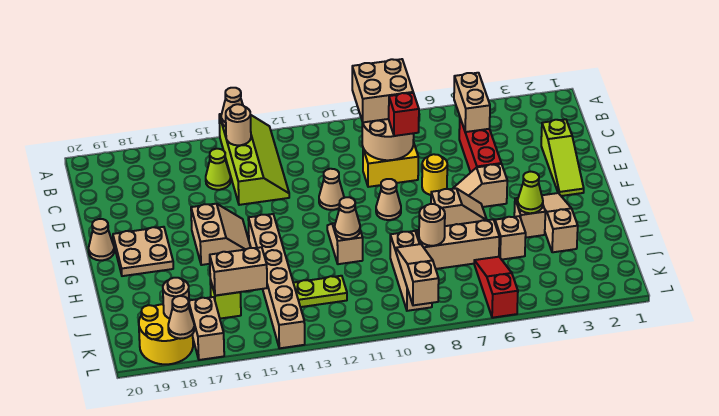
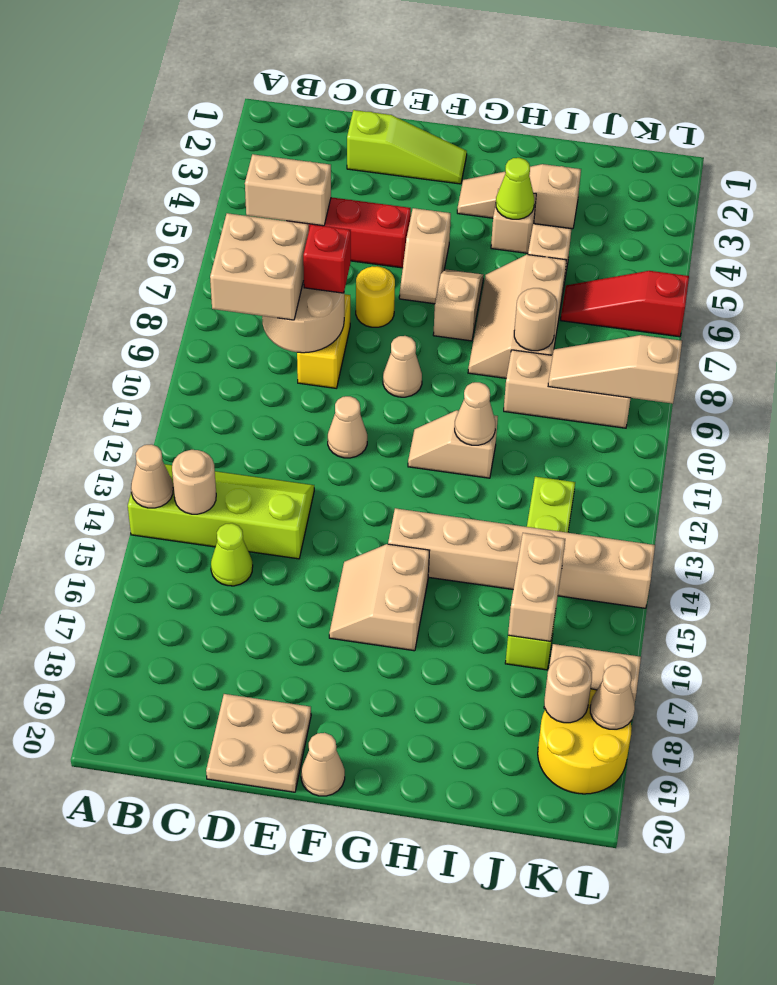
tan 2x2 slope [191,204,251,265] -> tan 2x2 slope turned to [329,544,430,651]
tan 2x2 plate [113,227,173,276] -> tan 2x2 plate moved to [206,694,311,792]

